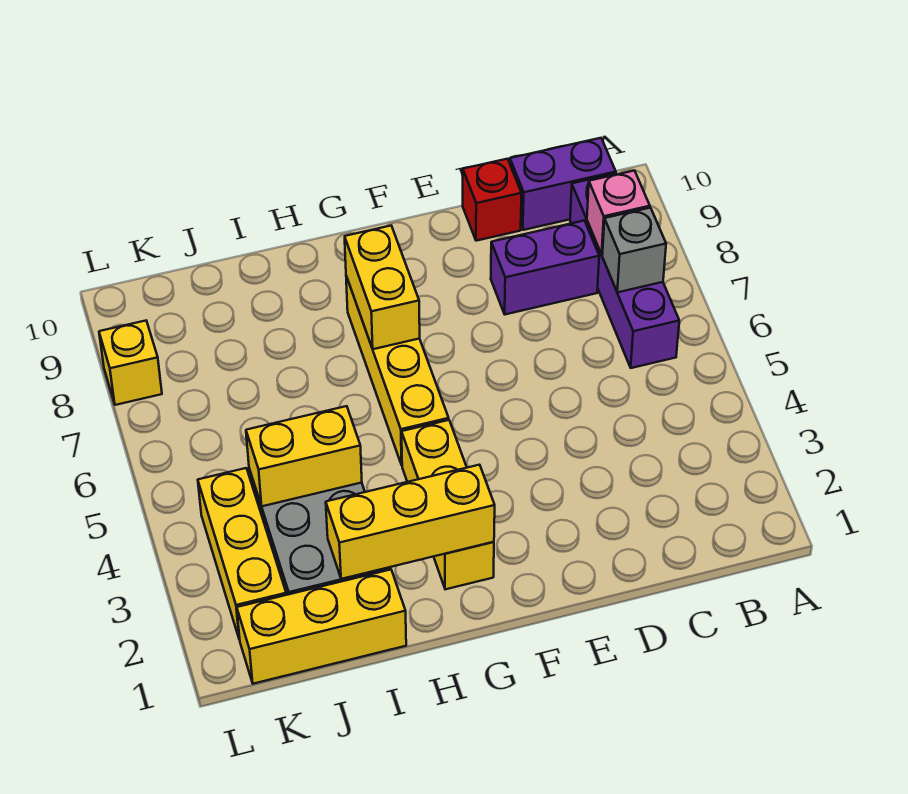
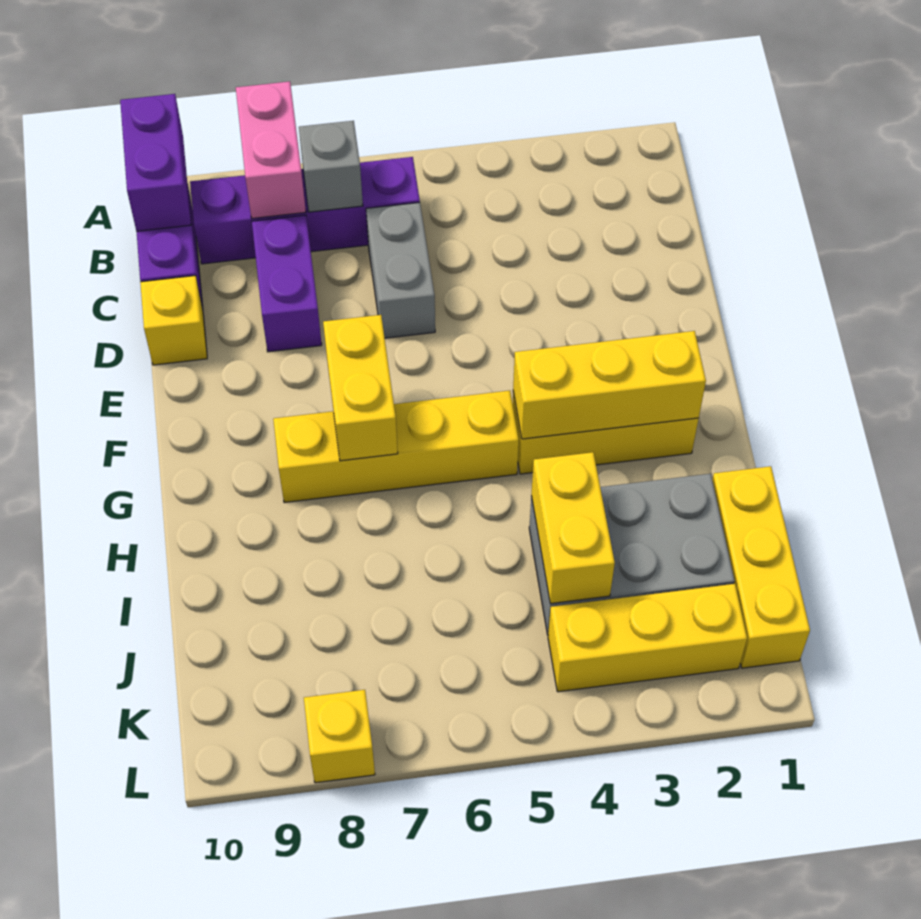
none -> purple 1x2 brick [120,94,191,231]
pink 1x1 brick [587,171,650,254] -> pink 1x2 brick [236,81,306,218]
none -> grey 1x2 brick [366,202,435,338]
red 1x1 brick [463,159,521,241] -> yellow 1x1 brick [140,276,207,365]
yellow 1x3 brick [326,465,495,579] -> yellow 1x3 brick turned to [513,331,706,439]
yellow 1x2 brick [345,226,420,349] -> yellow 1x2 brick turned to [323,315,398,461]

